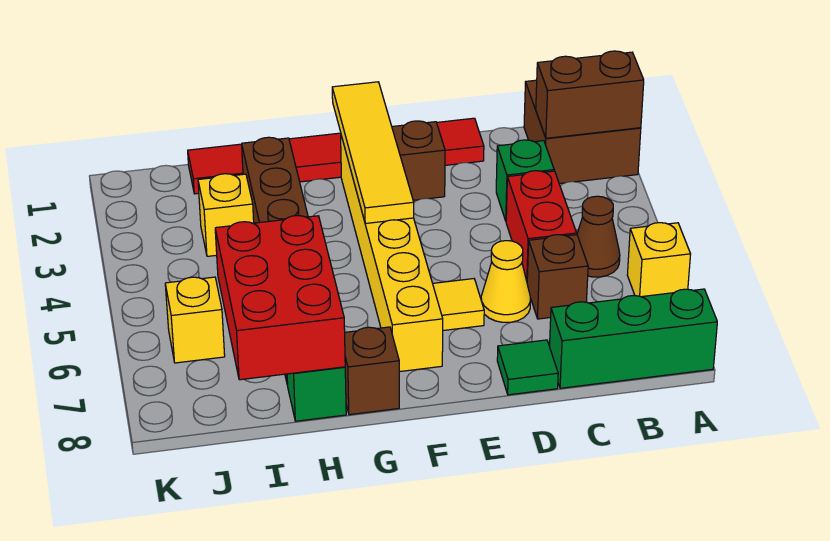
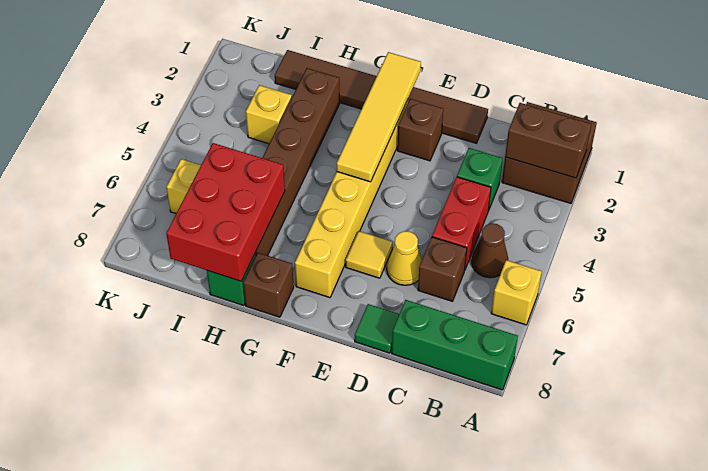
red 1x6 tile [188,118,484,194] -> brown 1x6 tile [275,50,488,143]

